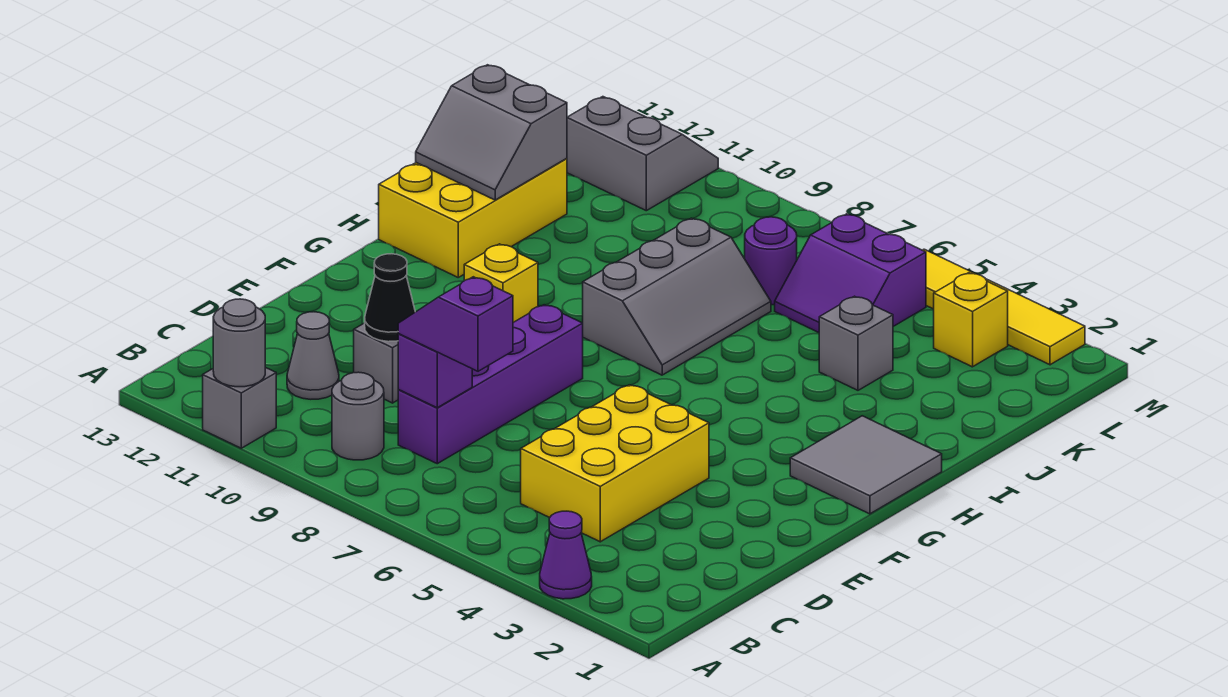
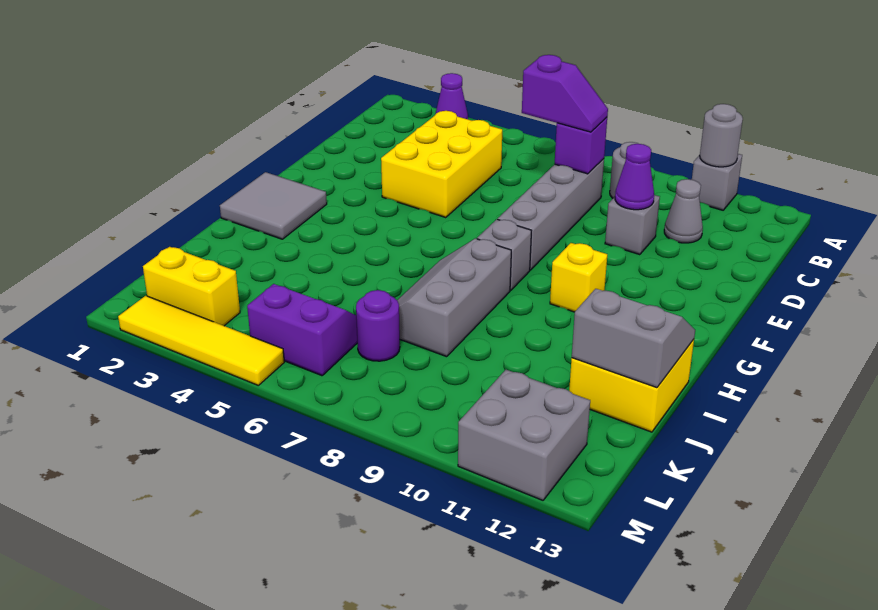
purple 1x4 brick [398,305,583,464] -> grey 1x4 brick [498,159,604,270]
black 1x1 cone [365,254,415,342] -> purple 1x1 cone [615,144,654,210]
yellow 2x3 brick [379,159,567,277] -> yellow 2x2 brick [569,339,694,432]
grey 1x1 brick [819,296,893,390] -> grey 1x1 brick moved to [477,219,531,290]
yellow 1x1 brick [934,273,1008,367] -> yellow 1x2 brick [143,247,240,326]
grey 2x2 slope [567,97,718,211] -> grey 2x2 brick [458,370,590,500]

